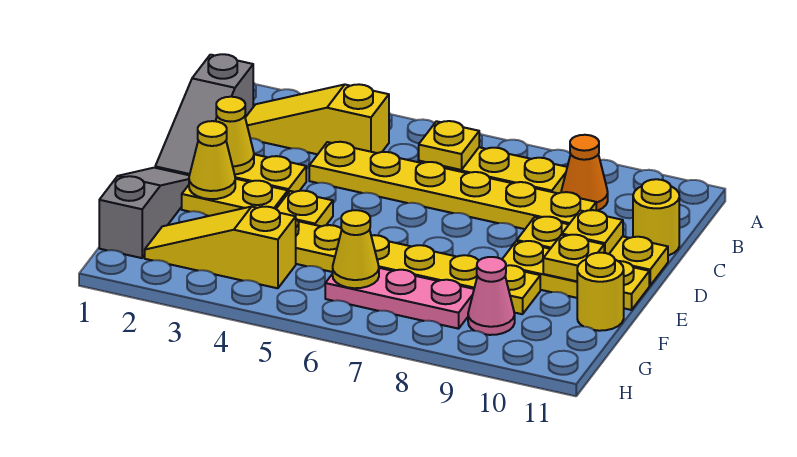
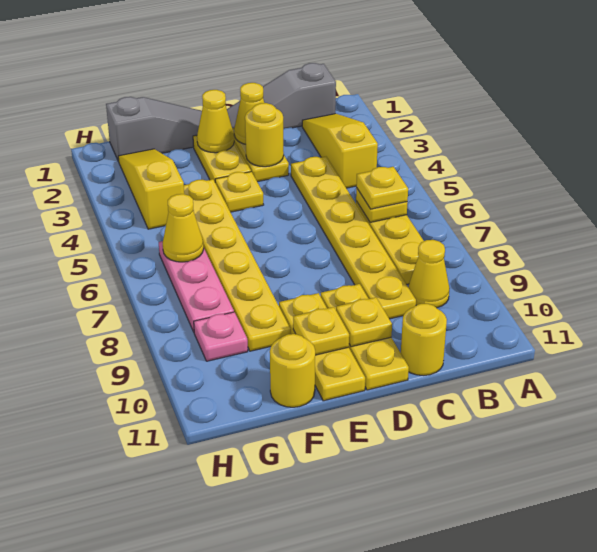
none -> yellow 1x1 plate [356,167,408,209]
orange 1x1 cone [561,135,608,211] -> yellow 1x1 cone [408,240,450,308]
none -> yellow 1x1 round brick [245,103,284,167]
pink 1x1 cone [468,257,515,335] -> pink 1x1 plate [194,312,248,361]

